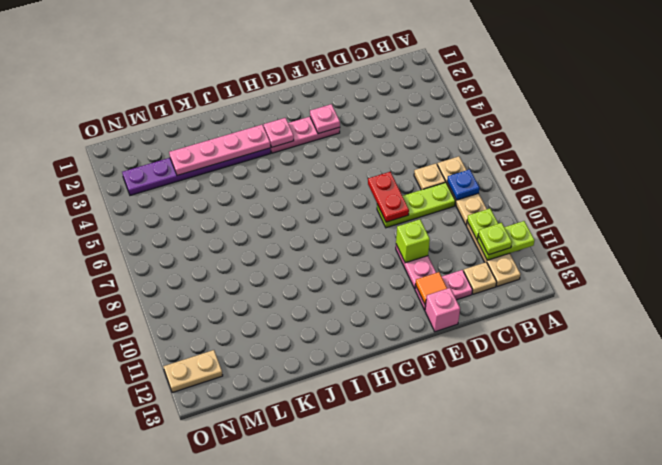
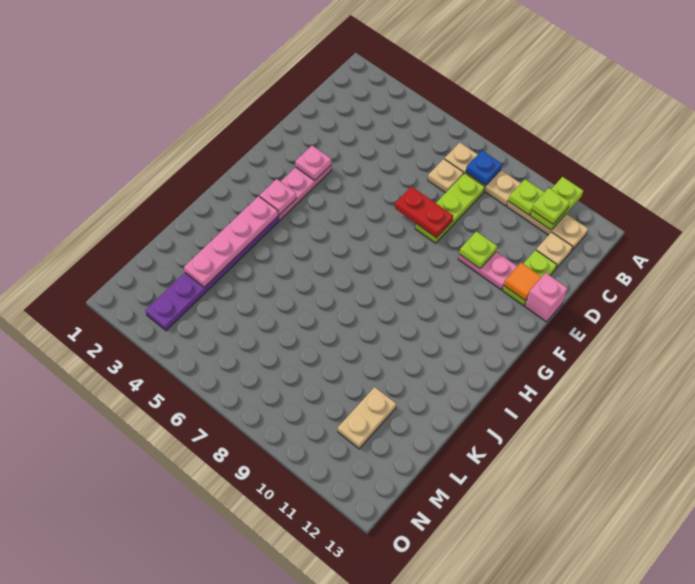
pink 1x2 plate [415,270,472,310] -> lime 1x2 plate [502,250,557,306]
lime 1x1 brick [396,219,430,263] -> lime 1x1 plate [459,232,497,268]
tan 1x2 plate [164,350,223,393] -> tan 1x2 plate moved to [338,387,396,449]

